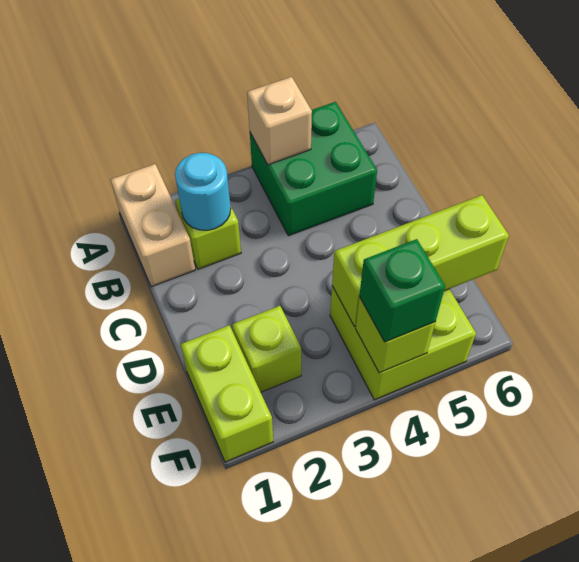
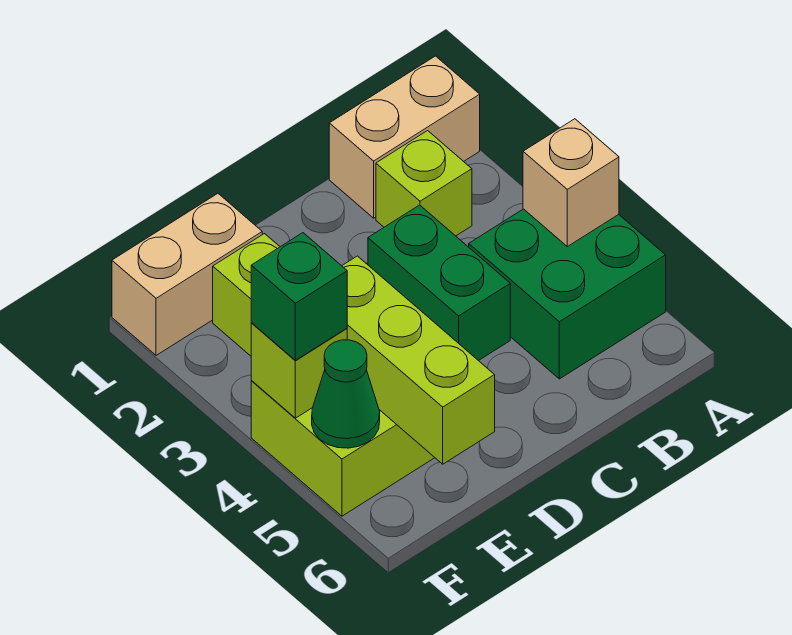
cyan 1x1 round brick [175,153,231,230] -> none
none -> green 1x2 brick [368,205,510,361]
lime 1x2 brick [180,325,273,462] -> tan 1x2 brick [112,194,262,355]
none -> green 1x1 cone [312,340,380,448]

